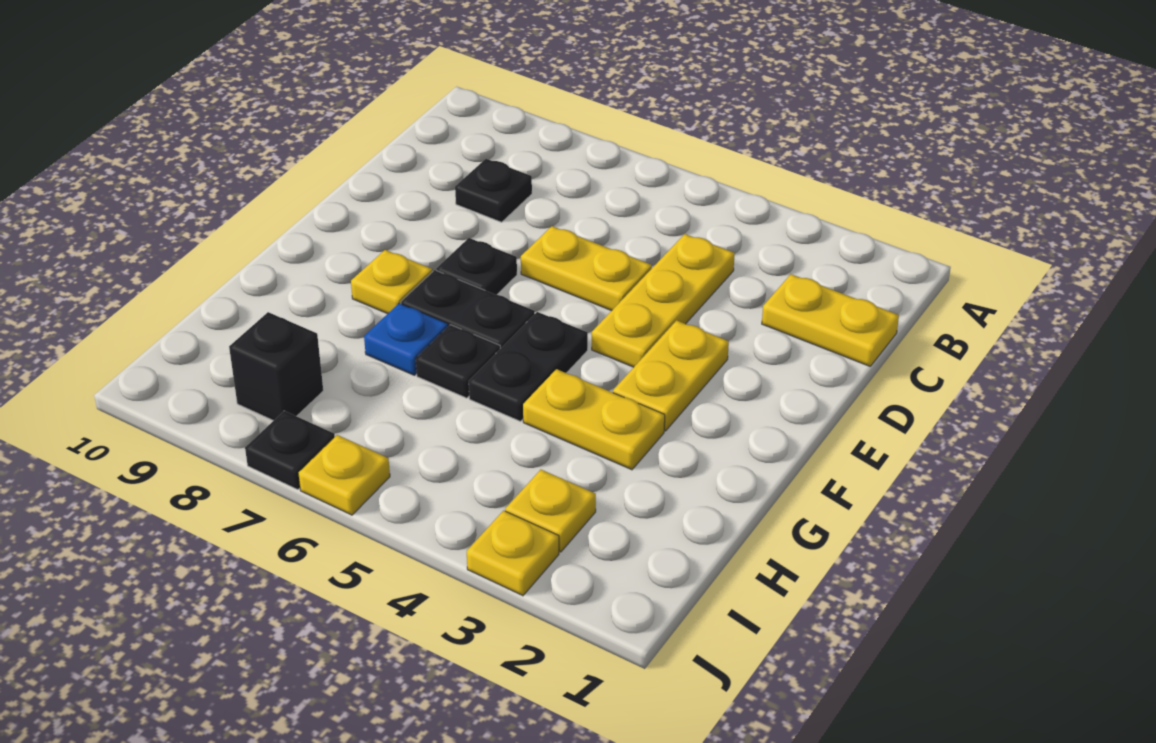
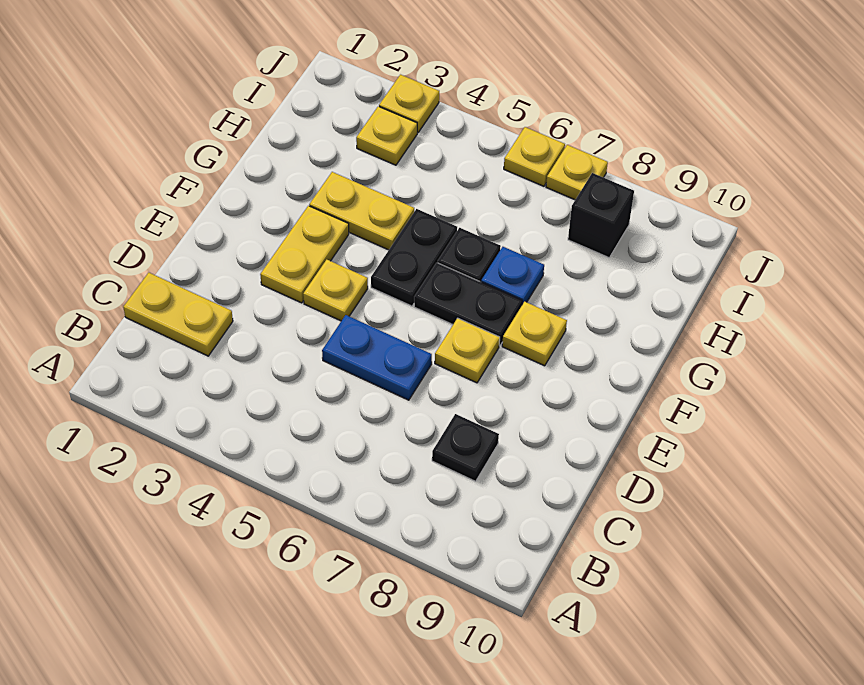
yellow 1x3 plate [592,234,735,367] -> yellow 1x1 plate [303,260,368,321]
yellow 1x2 plate [521,226,652,311] -> blue 1x2 plate [322,315,432,400]
black 1x1 plate [436,238,517,295] -> yellow 1x1 plate [435,318,500,383]
black 1x1 plate [245,411,335,490] -> yellow 1x1 plate [546,145,608,200]

